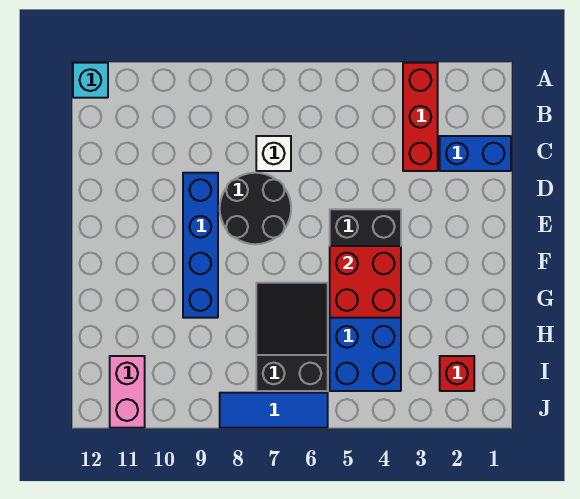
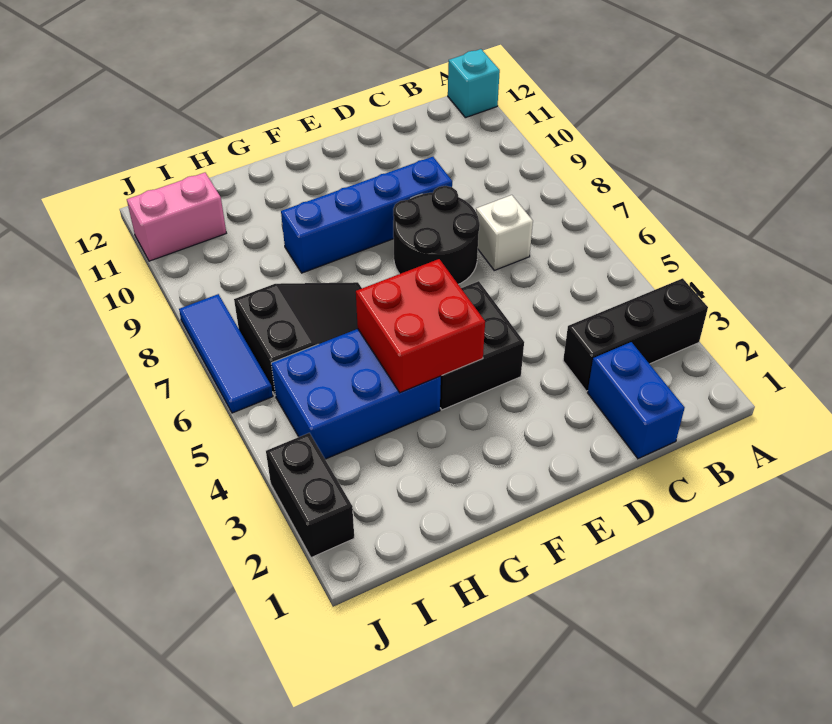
red 1x3 brick [403,63,438,171] -> black 1x3 brick [563,278,708,391]
red 1x1 brick [440,356,474,391] -> none
none -> black 1x2 brick [266,433,354,558]

